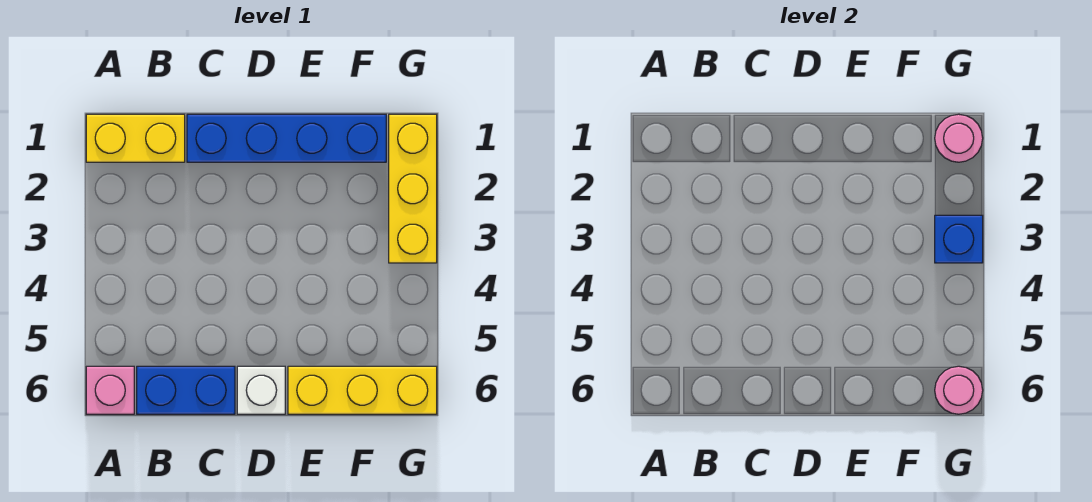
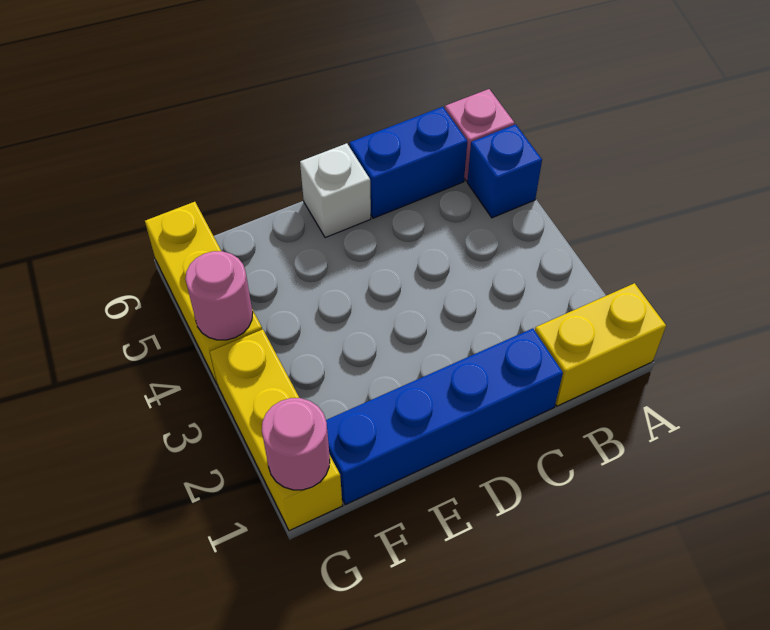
yellow 1x3 brick [288,366,437,414] -> yellow 1x3 brick turned to [145,202,262,383]
blue 1x1 brick [935,215,983,263] -> blue 1x1 brick moved to [467,124,542,218]
pink 1x1 round brick [935,366,983,414] -> pink 1x1 round brick moved to [185,251,253,340]

